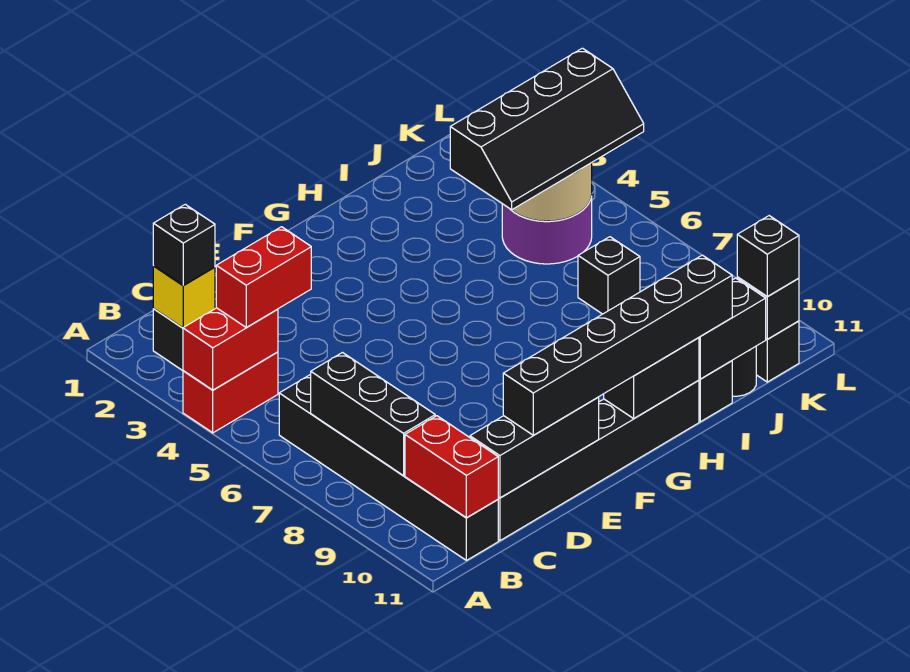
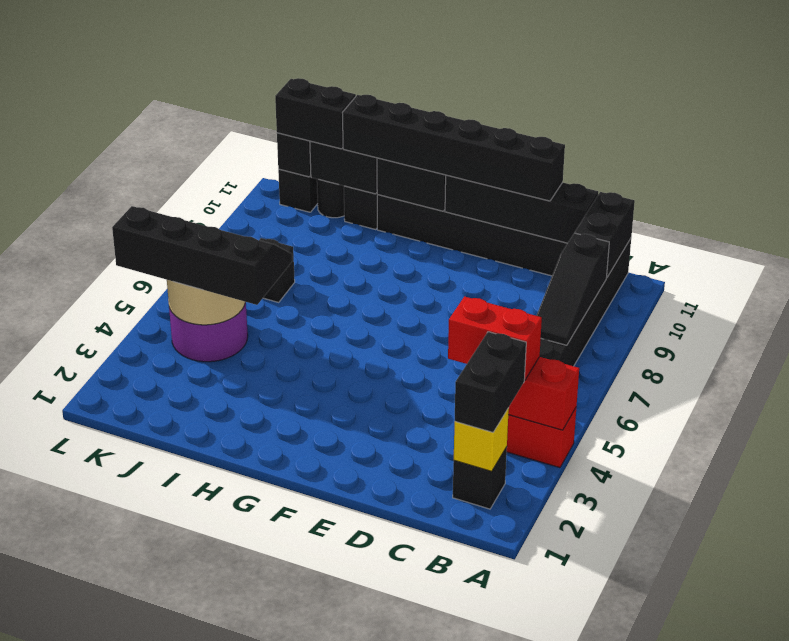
black 1x1 brick [153,204,215,285] -> black 1x2 brick [455,332,526,432]
black 1x3 brick [311,353,435,476] -> black 1x3 slope [536,233,609,345]
red 1x2 brick [405,416,498,518] -> black 1x2 brick [575,192,635,277]
black 1x3 brick [470,397,599,498] -> black 1x4 brick [445,175,598,243]
black 1x1 brick [737,216,799,297] -> black 1x2 brick [275,78,356,149]

